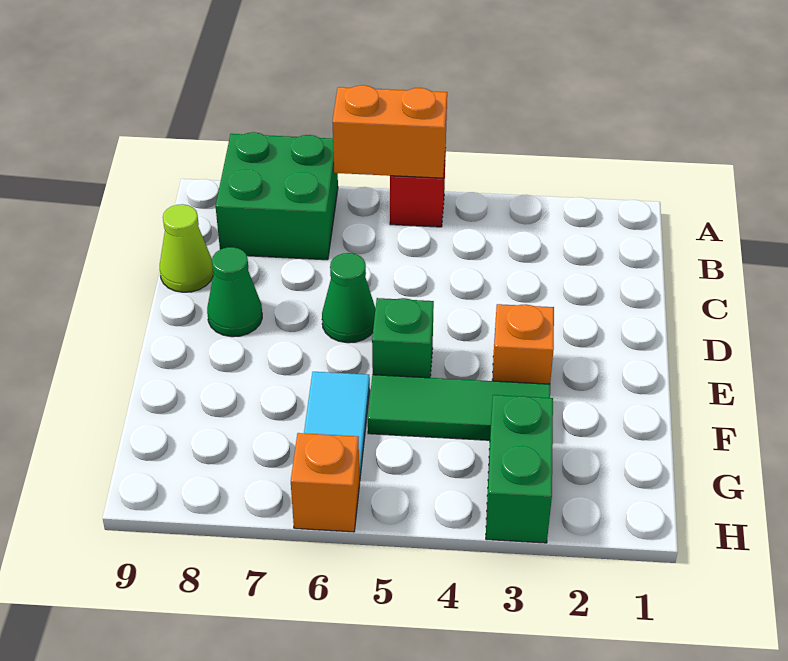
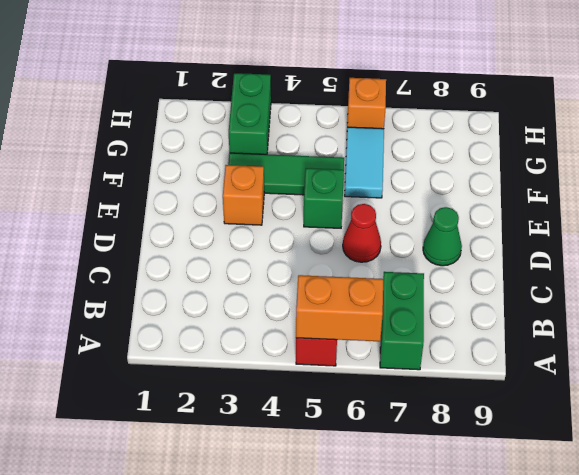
green 2x2 brick [215,132,338,260] -> green 1x2 brick [380,272,424,370]
lime 1x1 cone [160,204,214,292] -> none
green 1x1 cone [322,253,376,343] -> red 1x1 cone [343,204,381,262]

